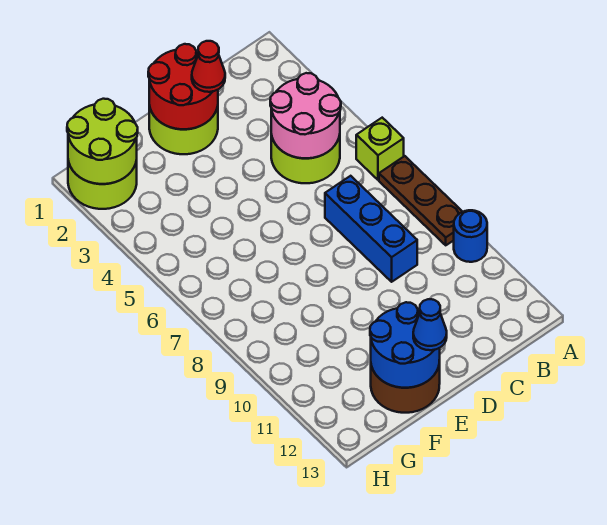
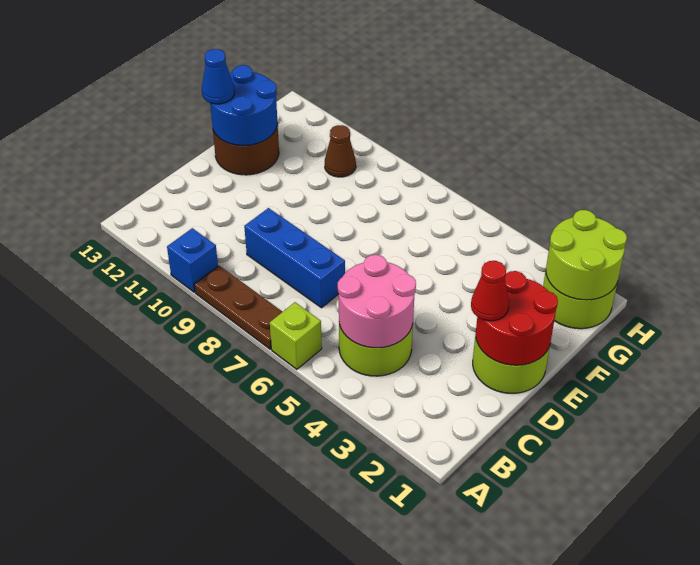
blue 1x1 round brick [454,210,487,262] -> blue 1x1 brick [167,228,218,292]
none -> brown 1x1 cone [325,125,356,177]

